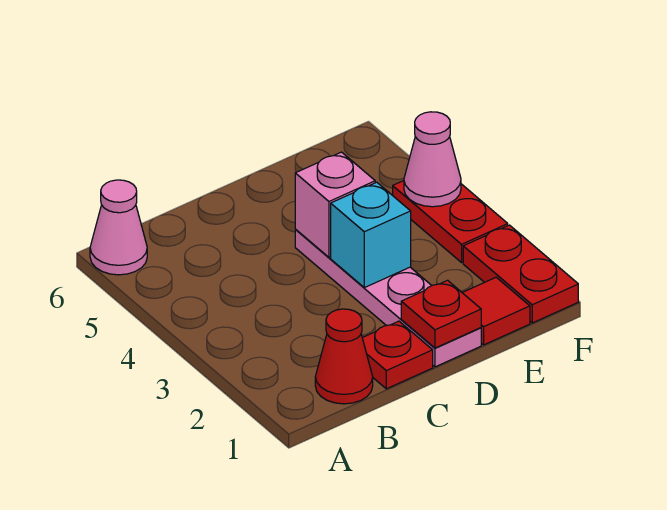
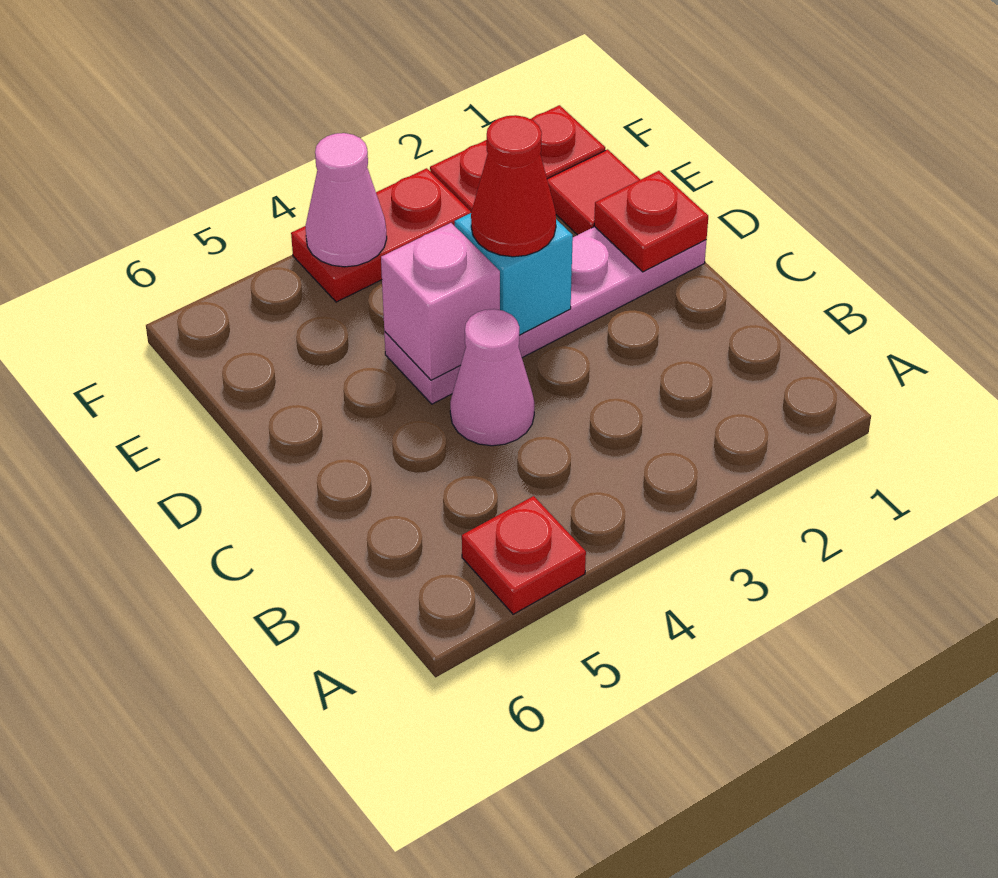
pink 1x1 cone [90,180,147,275] -> pink 1x1 cone moved to [450,309,534,446]
red 1x1 cone [315,309,373,404] -> red 1x1 cone moved to [471,115,556,257]
red 1x1 plate [363,321,433,389] -> red 1x1 plate moved to [462,496,586,614]

